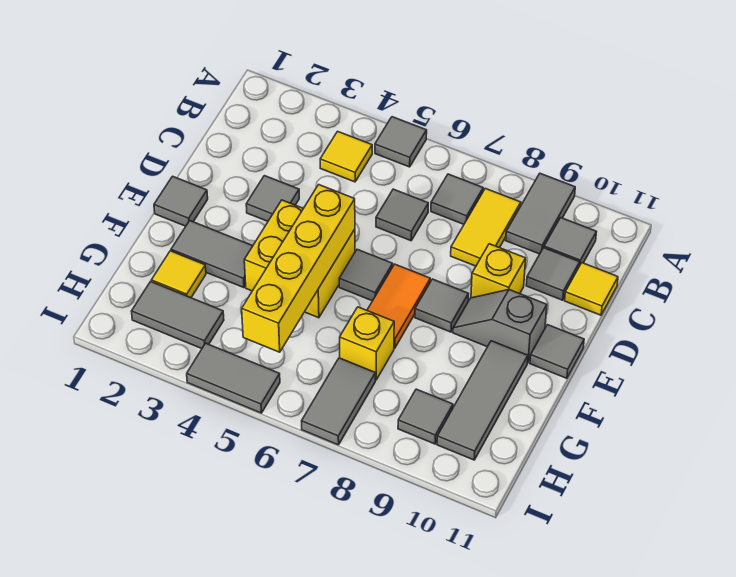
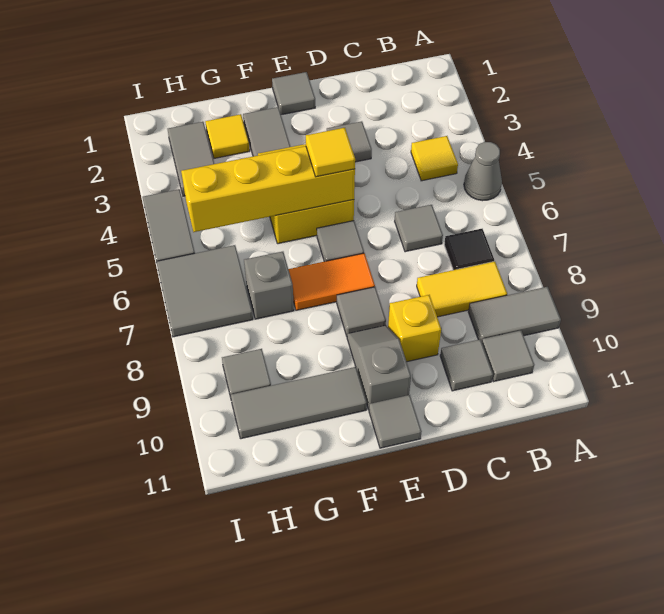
grey 1x1 tile [375,117,427,167] -> grey 1x1 cone [464,142,502,201]
grey 1x1 tile [431,174,483,224] -> black 1x1 tile [444,229,494,270]
yellow 1x1 tile [565,263,618,315] -> yellow 1x1 tile moved to [306,128,355,177]
yellow 1x1 brick [340,307,394,380] -> grey 1x1 brick [244,252,294,319]
grey 1x2 tile [302,358,375,445] -> grey 2x2 tile [156,245,253,337]

